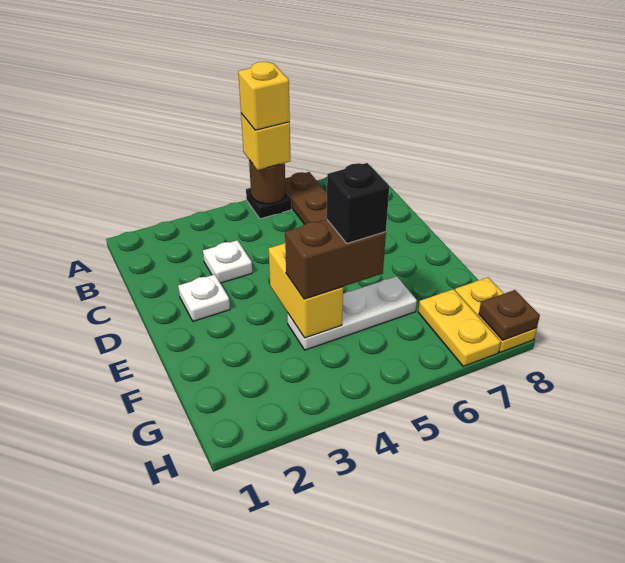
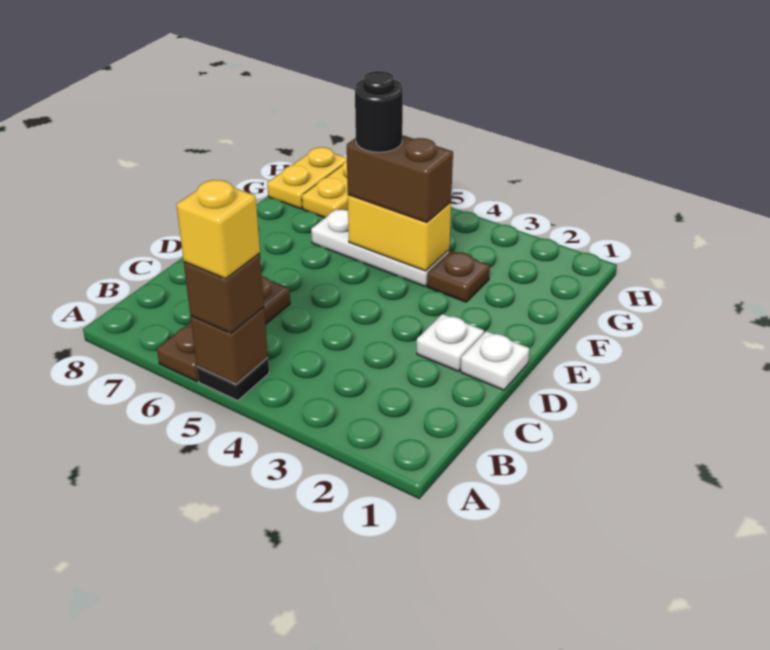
brown 1x1 round brick [249,160,286,204] -> brown 1x1 brick [190,307,268,384]
yellow 1x1 brick [241,113,290,170] -> brown 1x1 brick [184,253,264,333]
white 1x1 plate [203,240,252,283] -> white 1x1 plate moved to [461,331,529,390]
yellow 1x2 brick [269,243,343,338] -> yellow 1x2 brick turned to [348,195,451,271]
black 1x1 brick [327,163,389,243] -> black 1x1 round brick [355,71,403,152]
brown 1x1 plate [479,290,540,340] -> brown 1x1 plate moved to [427,251,490,302]

